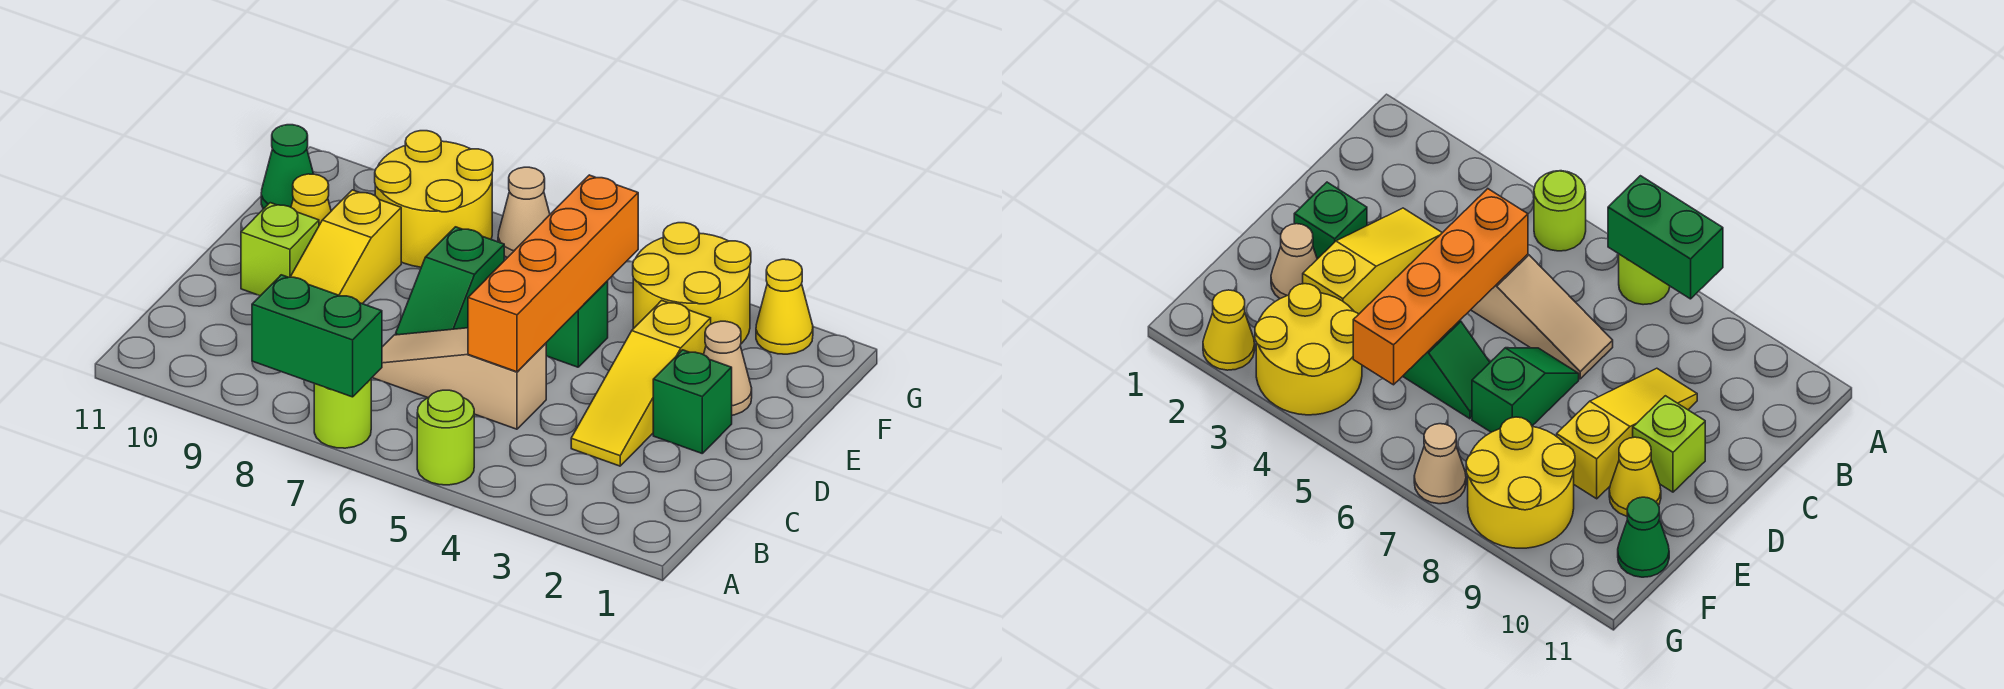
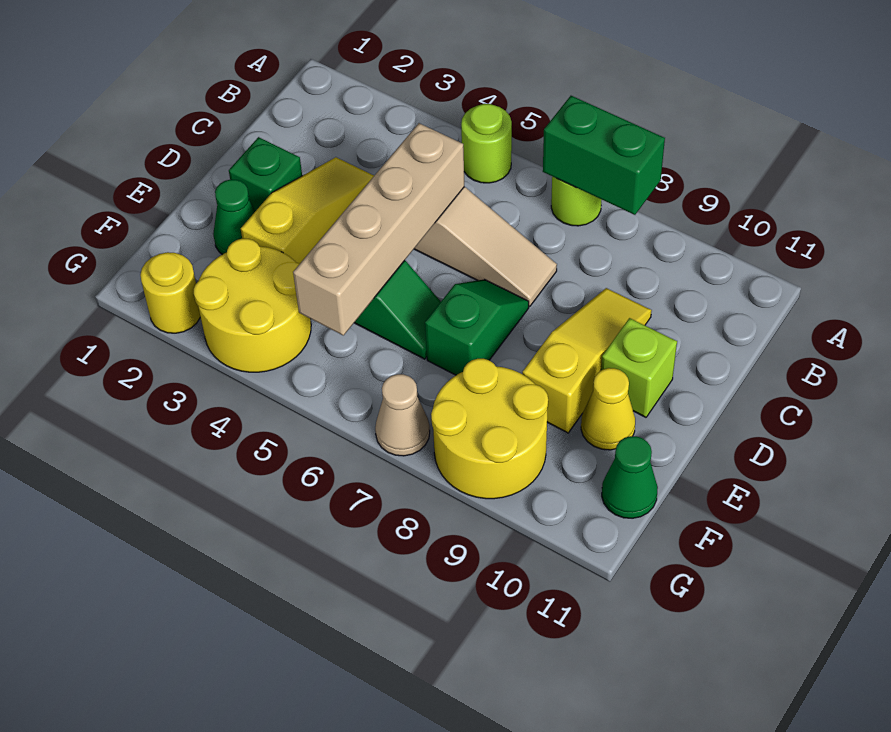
orange 1x4 brick [468,175,638,372] -> tan 1x4 brick [293,123,464,335]
tan 1x1 cone [704,321,752,415] -> green 1x1 cone [213,179,255,255]
yellow 1x1 cone [756,259,813,354] -> yellow 1x1 round brick [140,252,200,333]

